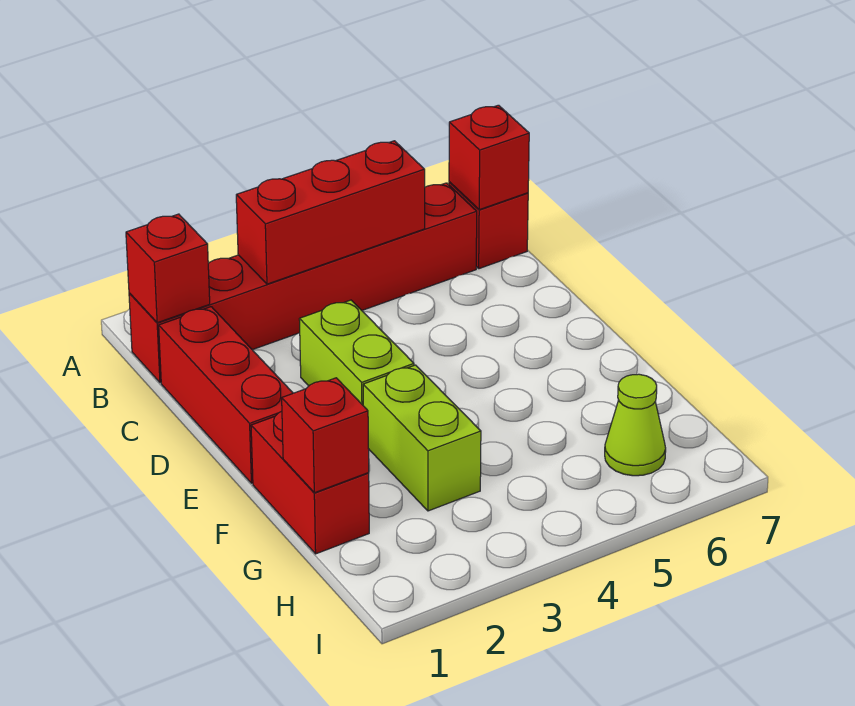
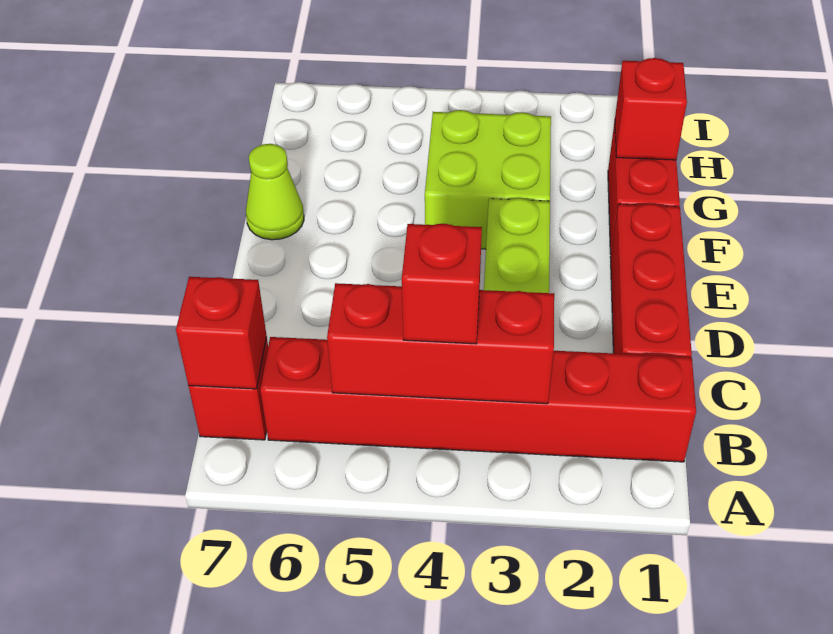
red 1x1 brick [126,214,210,323] -> red 1x1 brick moved to [402,224,482,344]
lime 1x2 brick [363,365,481,511] -> lime 2x2 brick [425,110,551,249]
lime 1x1 cone [605,374,666,476] -> lime 1x1 cone moved to [246,144,304,240]

